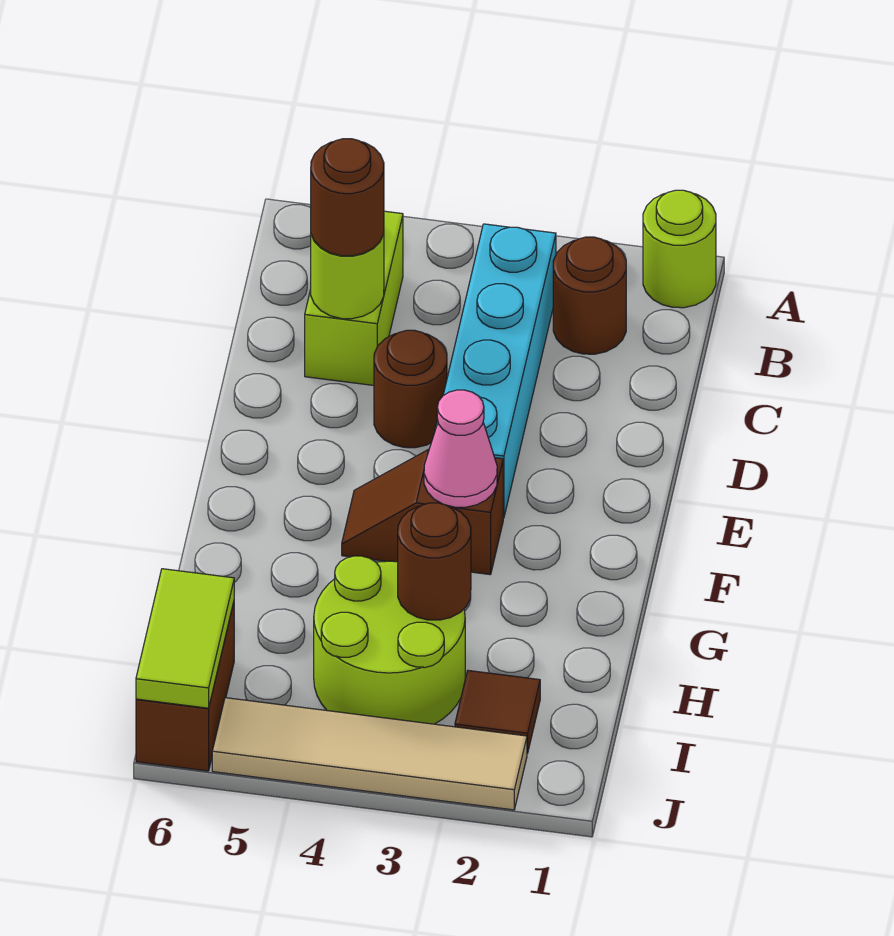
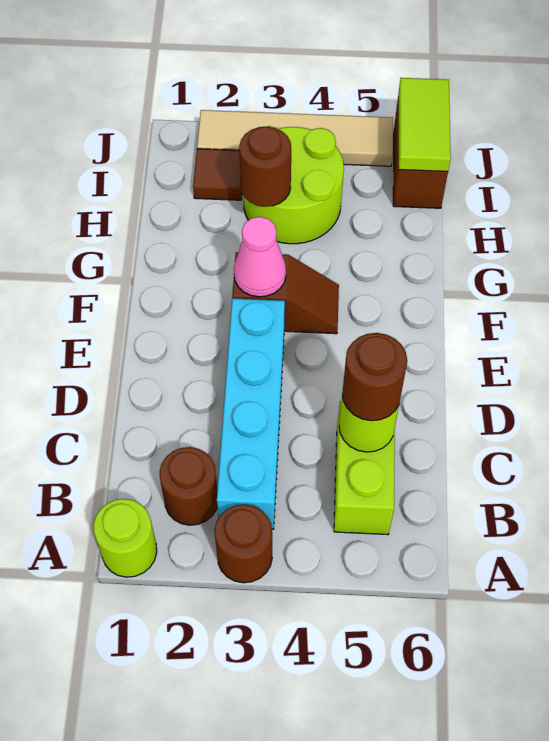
brown 1x1 round brick [374,330,447,448] -> brown 1x1 round brick moved to [215,504,272,583]

